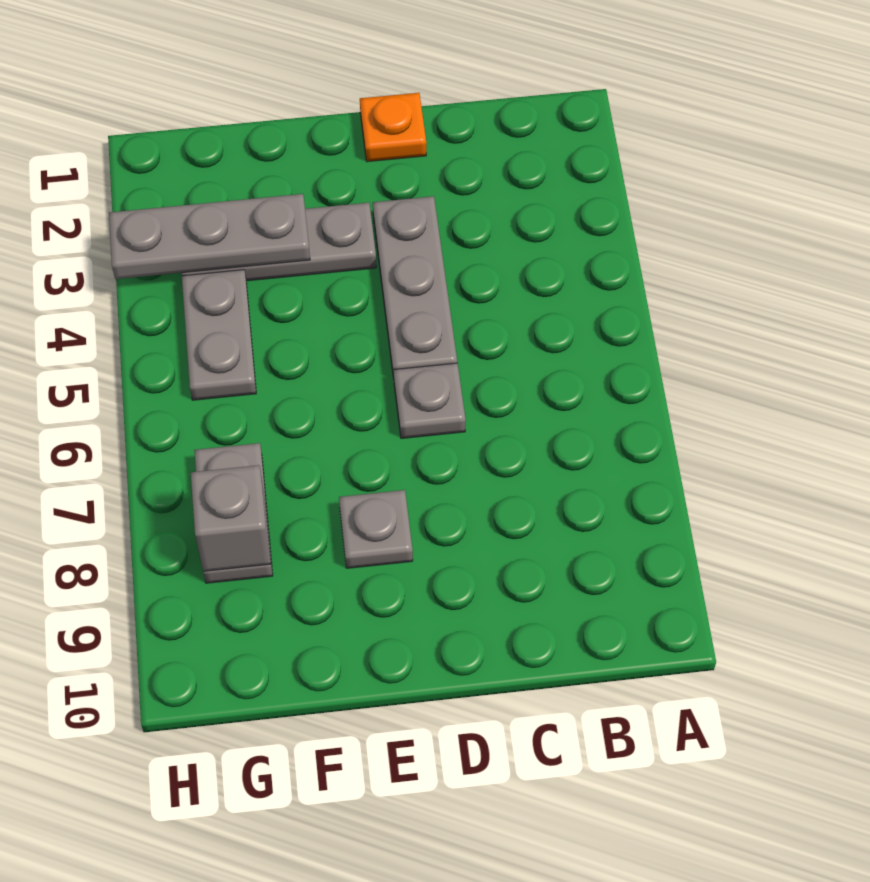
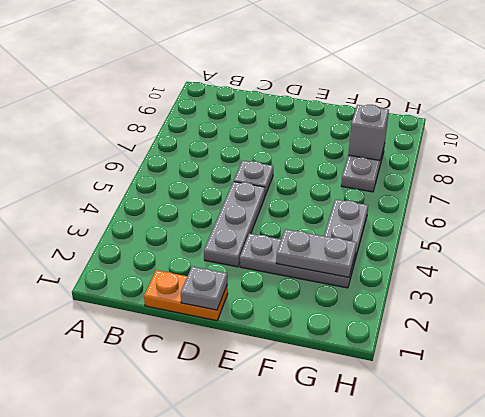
orange 1x1 plate [360,93,426,162] -> orange 1x2 plate [144,270,228,321]
grey 1x1 plate [339,490,413,568] -> grey 1x1 plate moved to [181,267,227,310]
grey 1x3 plate [109,194,310,279] -> grey 1x2 plate [276,229,357,277]

